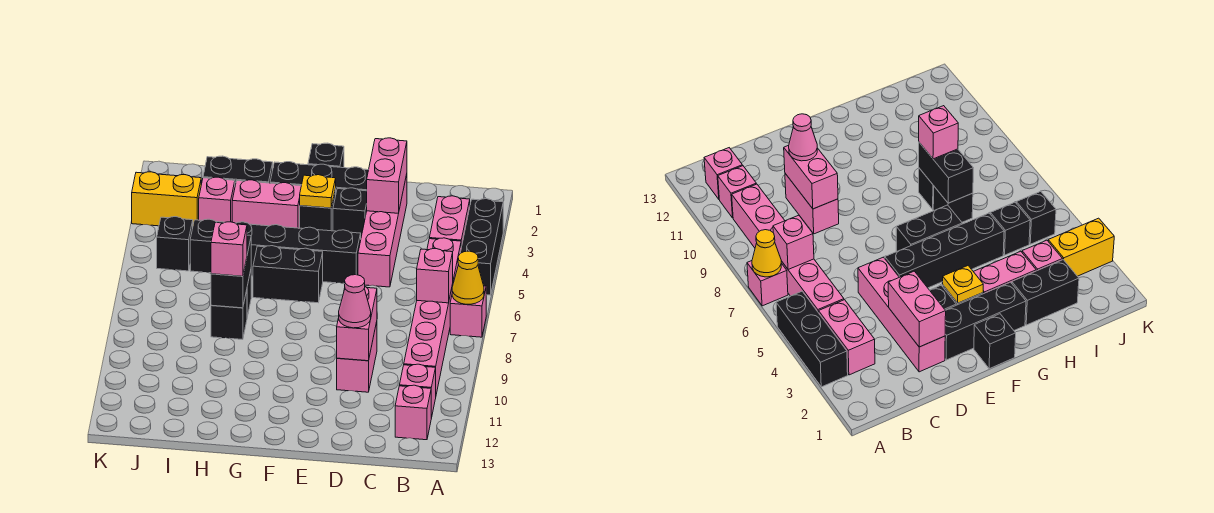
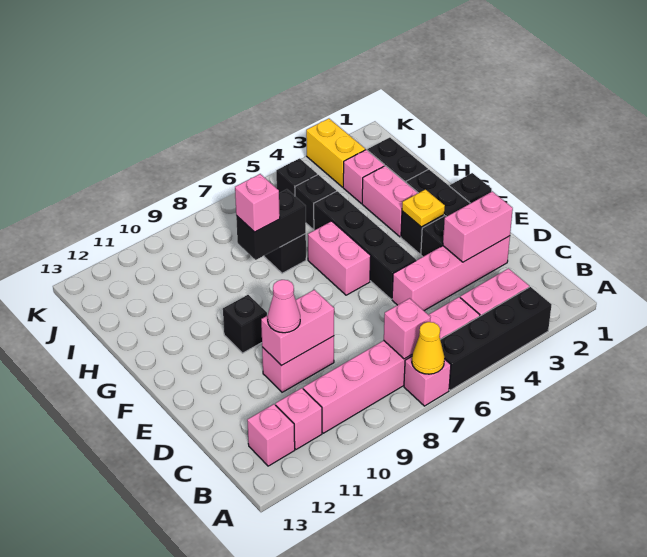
black 1x3 brick [461,199,503,295] -> black 1x4 brick [440,287,551,390]
black 1x2 brick [253,246,323,303] -> pink 1x2 brick [308,221,371,295]
black 1x1 brick [211,290,247,340] -> black 1x1 brick moved to [223,295,267,353]

